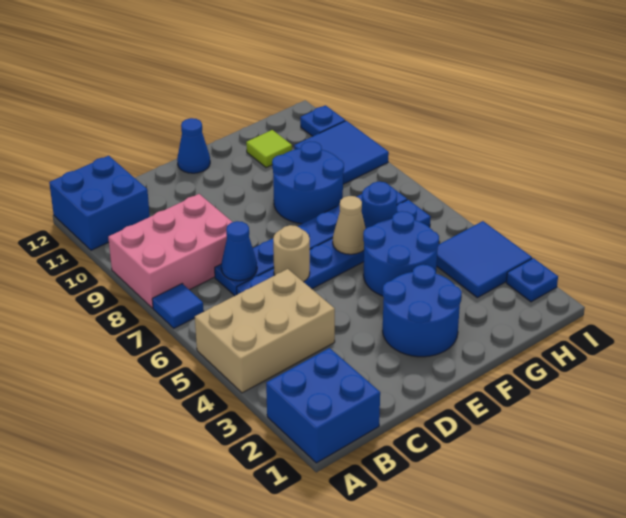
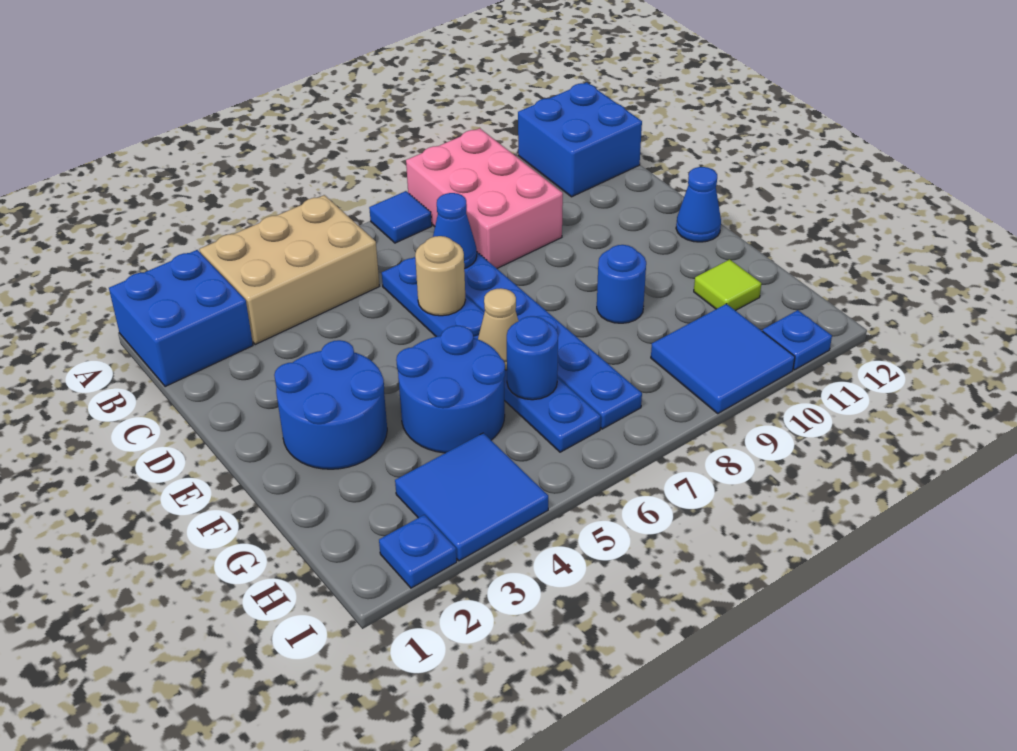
tan 2x3 brick [195,269,335,393] -> tan 2x3 brick turned to [199,195,379,345]
blue 2x2 round brick [272,141,344,224] -> blue 1x1 round brick [597,245,646,323]

